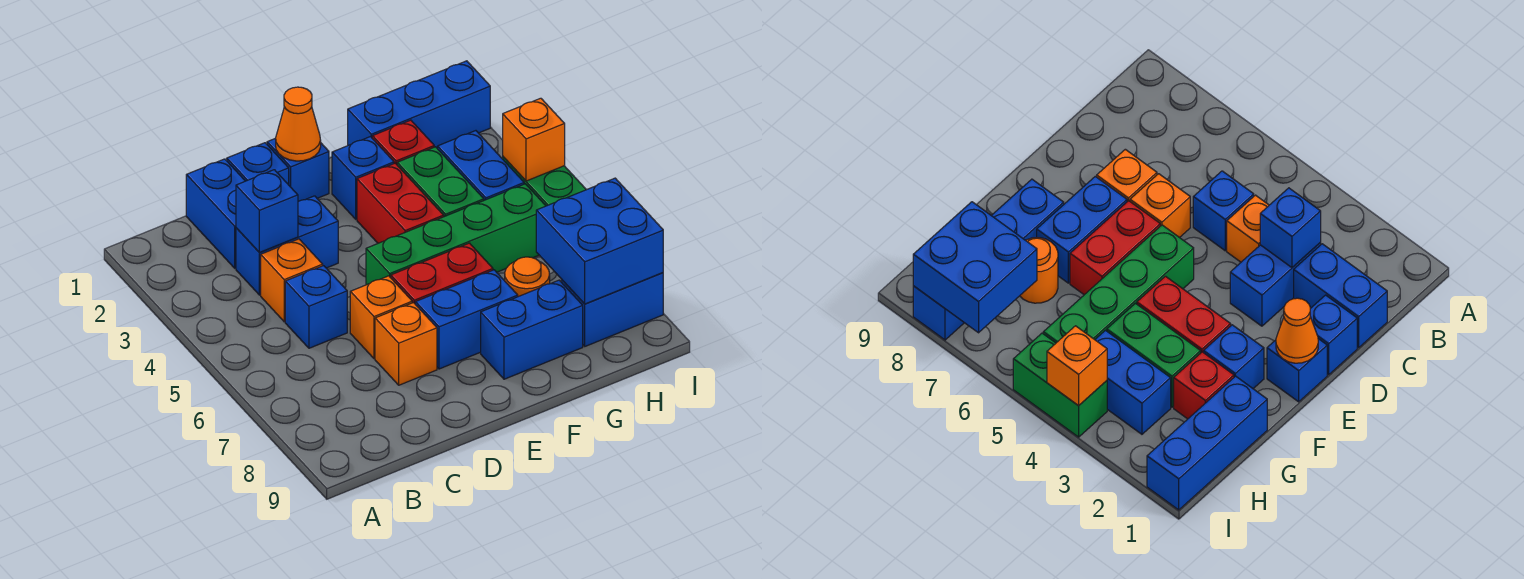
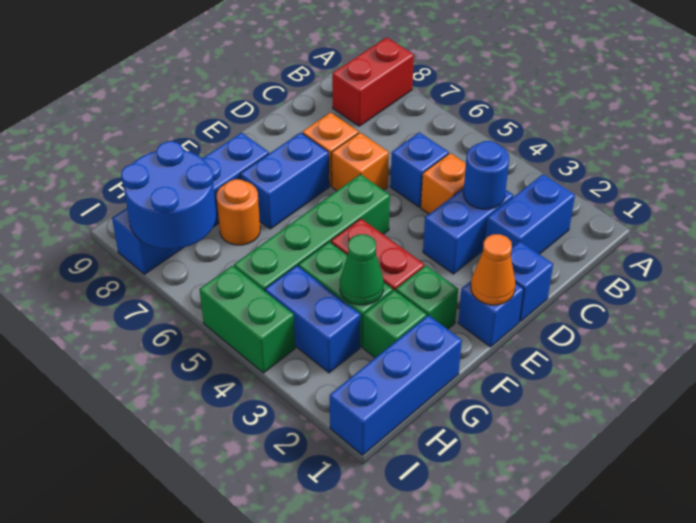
blue 1x2 brick [186,159,245,268] -> blue 1x2 brick turned to [485,174,575,254]
blue 1x1 brick [236,170,298,253] -> blue 1x1 round brick [463,141,509,209]
red 1x2 brick [391,243,493,303] -> red 1x2 brick moved to [332,37,414,126]
blue 1x1 brick [332,137,394,219] -> green 1x1 brick [396,266,458,329]
red 1x1 brick [372,120,434,164] -> green 1x1 brick [363,290,427,358]
none -> green 1x1 cone [340,234,384,305]
blue 2x2 brick [536,178,663,304] -> blue 2x2 round brick [121,141,216,249]
orange 1x1 brick [503,98,565,181] -> none

